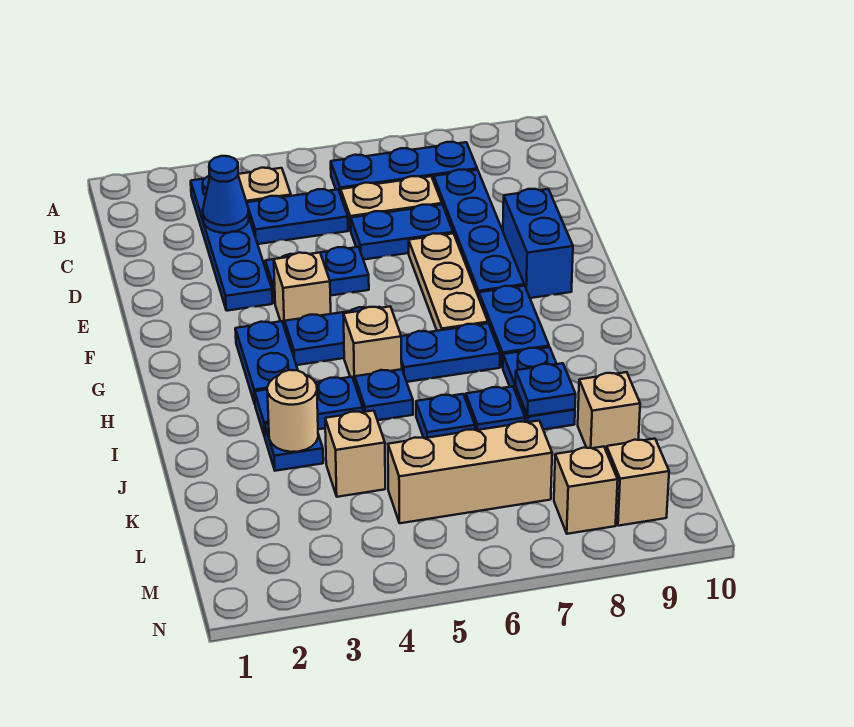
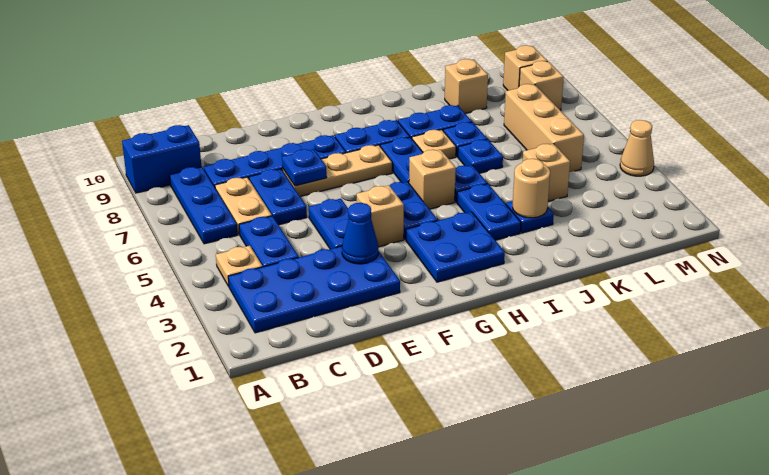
blue 1x4 plate [191,176,272,311] -> blue 2x4 plate [228,246,400,333]
blue 1x1 cone [203,156,249,233] -> blue 1x1 cone moved to [342,203,378,264]
blue 1x2 brick [503,189,573,298] -> blue 1x2 brick moved to [122,125,201,193]
blue 1x2 plate [235,321,298,404] -> blue 2x2 plate [406,212,505,282]
none -> tan 1x1 plate [412,130,456,159]
blue 1x1 plate [516,363,576,416] -> blue 1x1 plate moved to [282,149,327,186]
none -> tan 1x1 cone [620,120,654,176]

